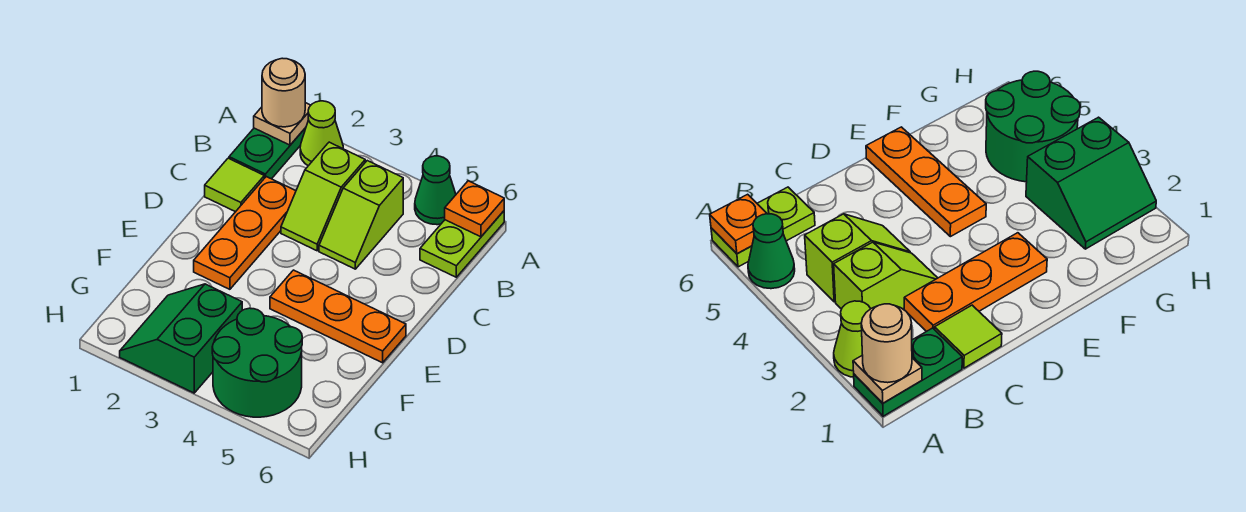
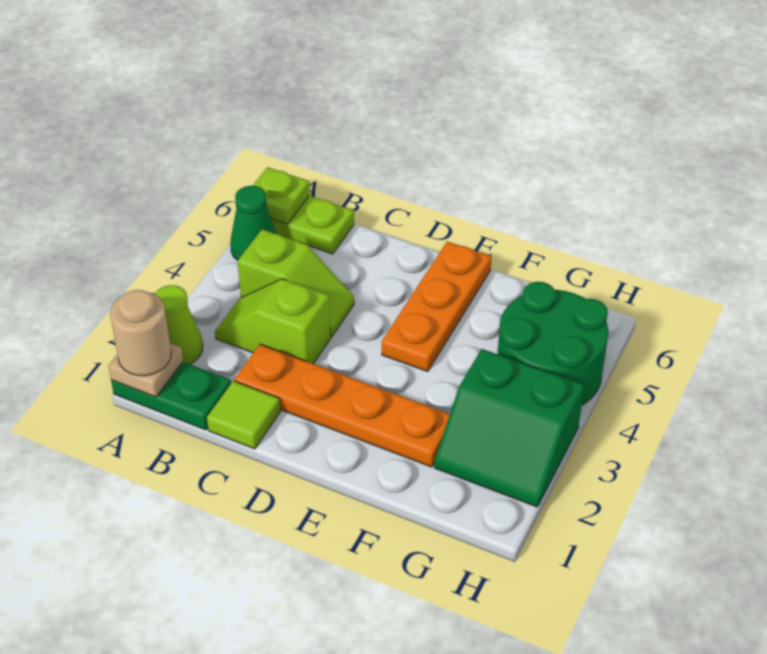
orange 1x1 plate [445,181,504,237] -> lime 1x1 plate [253,167,310,224]
lime 1x2 slope [281,142,365,251] -> lime 1x2 slope turned to [215,279,331,364]
orange 1x3 plate [194,177,296,289] -> orange 1x4 plate [234,344,450,467]

